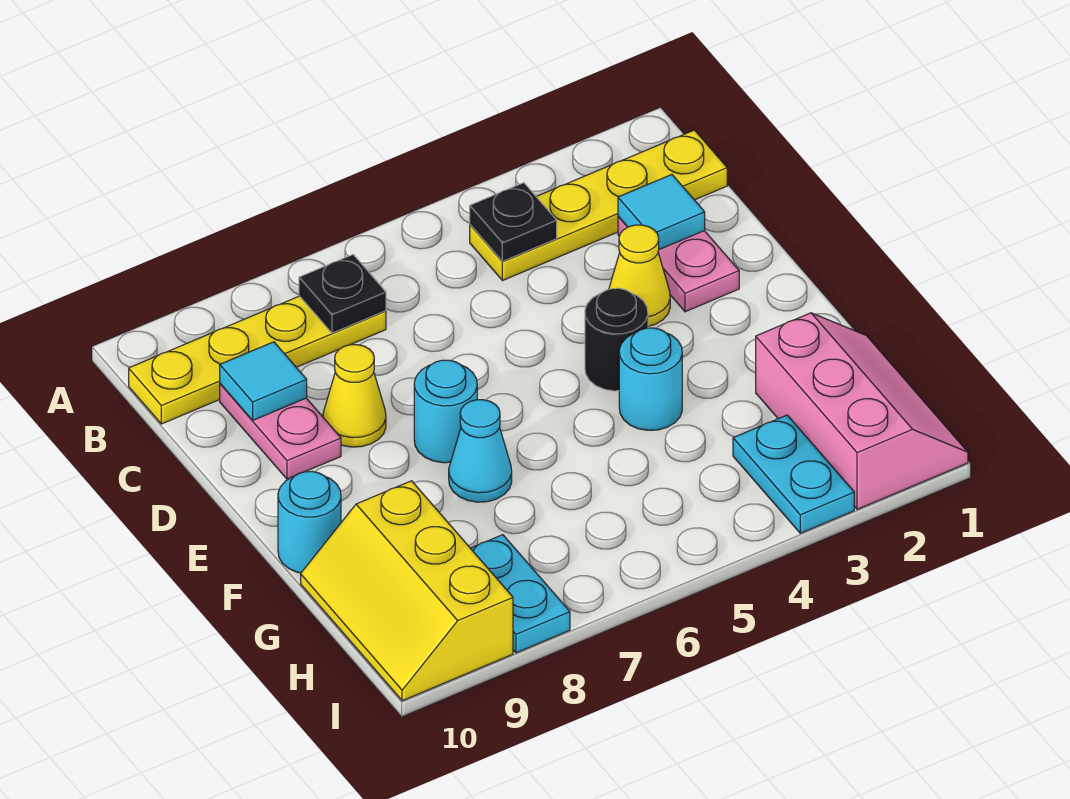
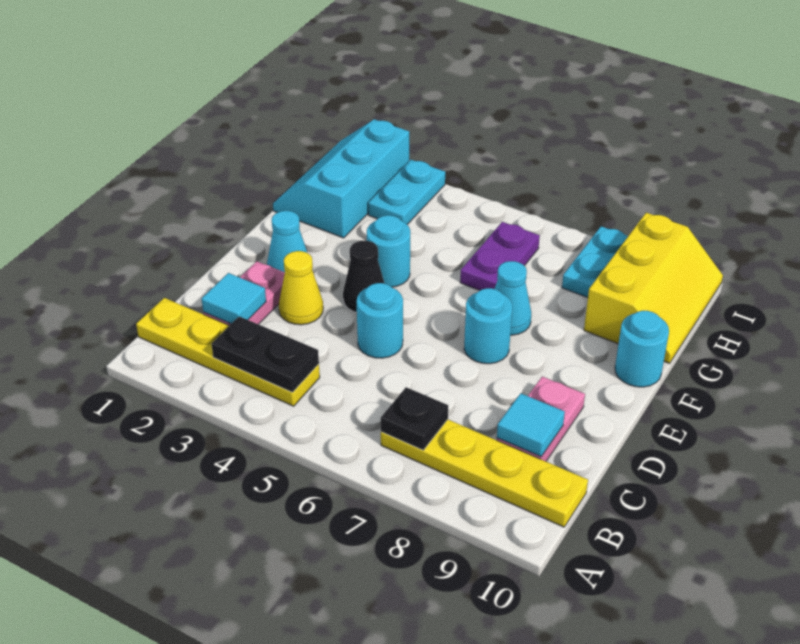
black 1x1 plate [470,183,557,261] -> black 1x2 plate [212,316,319,392]
none -> cyan 1x1 round brick [357,283,403,358]
yellow 1x1 cone [323,345,386,447] -> none
none -> cyan 1x1 cone [267,211,307,272]
black 1x1 round brick [585,288,648,391] -> black 1x1 cone [343,241,385,312]
pink 2x3 slope [756,313,968,509] -> cyan 2x3 slope [273,119,409,238]
none -> purple 1x2 plate [460,222,540,291]

